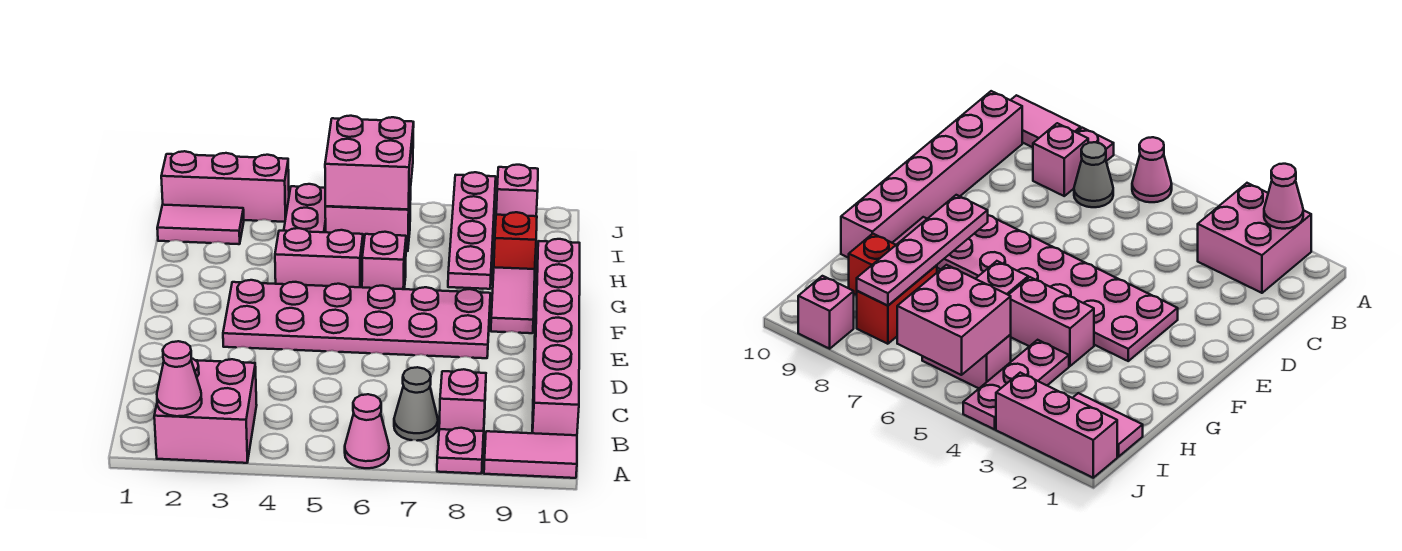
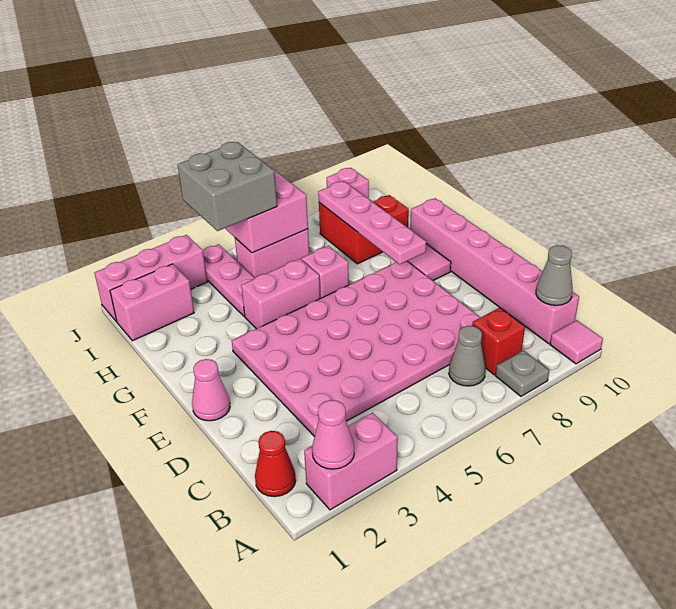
pink 2x2 brick [154,359,257,463] -> pink 1x2 brick [304,413,398,510]
pink 1x1 cone [345,394,389,468] -> pink 1x1 cone moved to [192,359,230,421]
pink 1x1 plate [437,428,484,474] -> grey 1x1 plate [495,350,549,396]
pink 1x2 tile [484,431,577,478] -> pink 1x1 tile [550,320,603,364]
none -> red 1x1 cone [255,431,296,497]
pink 1x1 brick [439,369,486,438] -> red 1x1 brick [472,308,525,375]
none -> grey 1x1 cone [536,245,573,305]
pink 2x6 plate [223,280,490,358] -> pink 4x6 plate [232,261,480,437]
pink 1x2 tile [157,205,244,244] -> pink 1x2 brick [110,264,194,341]
none -> grey 2x2 brick [178,142,277,231]

